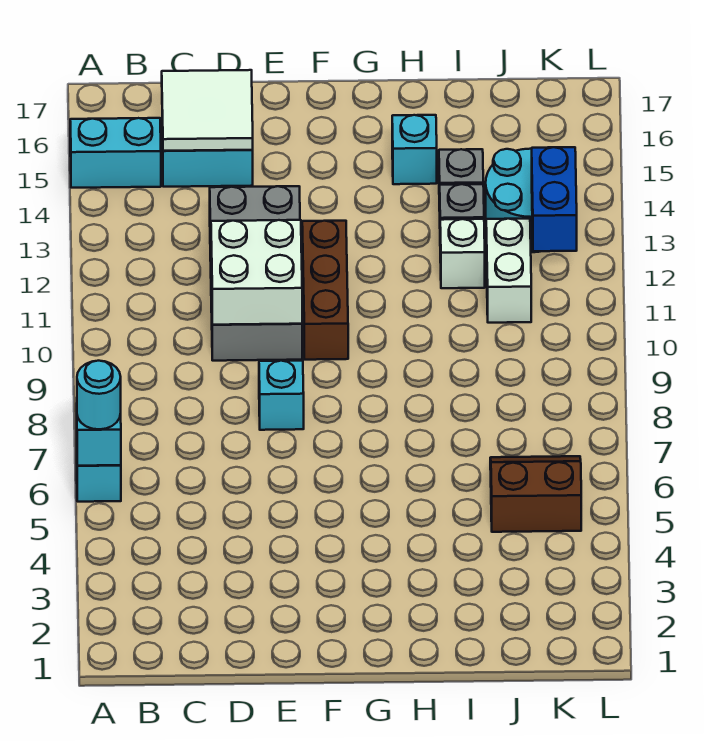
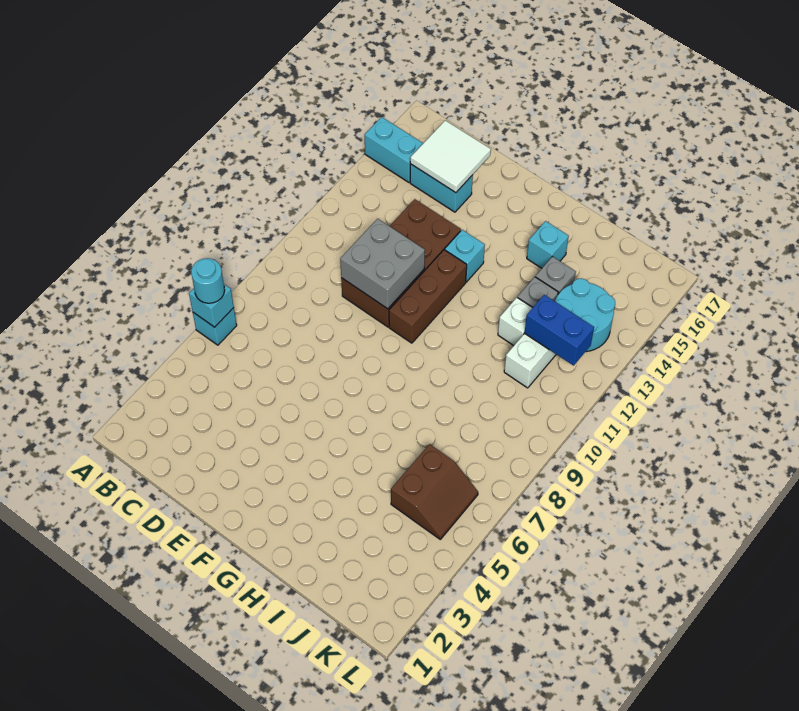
grey 2x4 brick [210,186,302,361] -> brown 2x4 brick [341,199,461,327]
white 2x2 brick [211,220,302,325] -> grey 2x2 brick [340,219,425,309]
cyan 1x1 brick [259,361,304,430] -> cyan 1x1 brick moved to [445,230,485,282]
brown 2x2 slope [490,456,581,532] -> brown 2x2 slope turned to [391,444,478,539]
blue 1x2 brick [532,147,577,251] -> blue 1x2 brick turned to [525,295,594,366]

